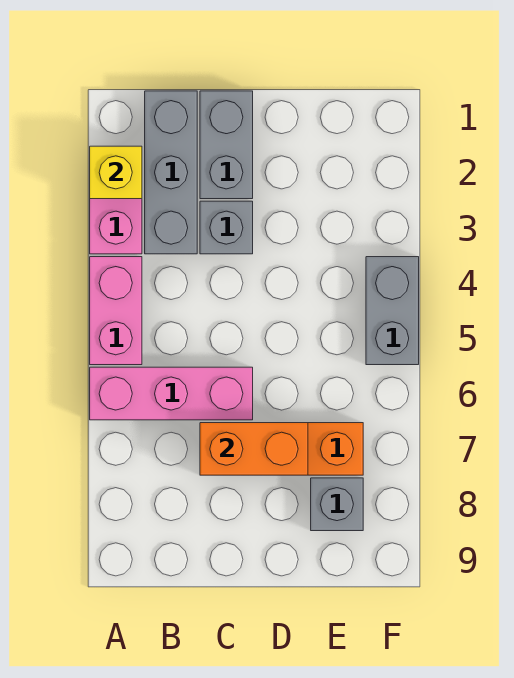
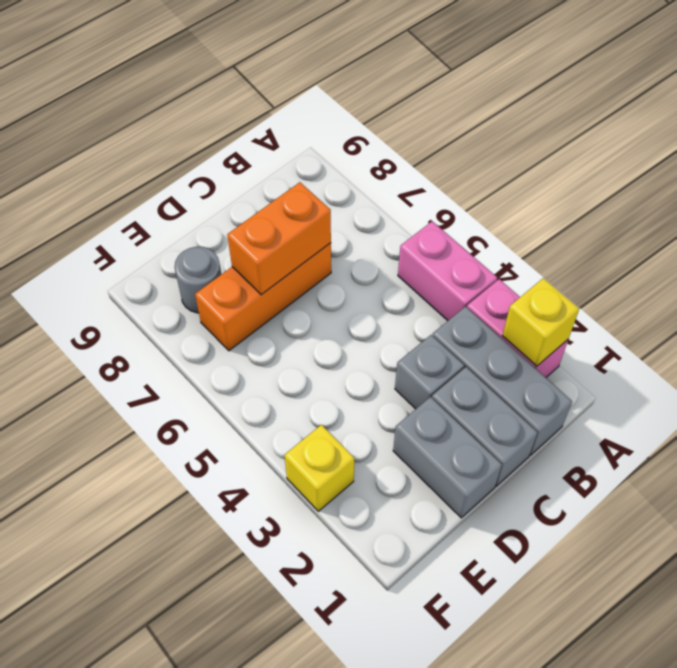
pink 1x3 brick [90,367,253,420] -> none
grey 1x1 brick [311,478,363,531] -> grey 1x1 round brick [174,247,221,313]
none -> yellow 1x1 brick [284,425,354,511]
grey 1x2 brick [366,257,419,365] -> grey 1x2 brick moved to [393,397,502,518]

